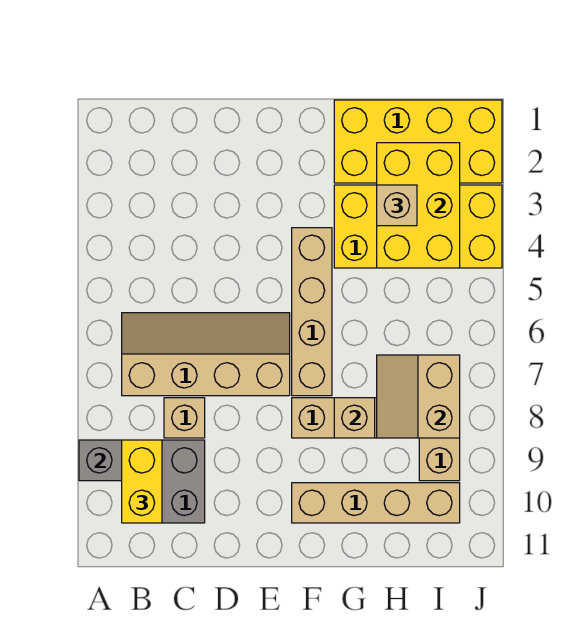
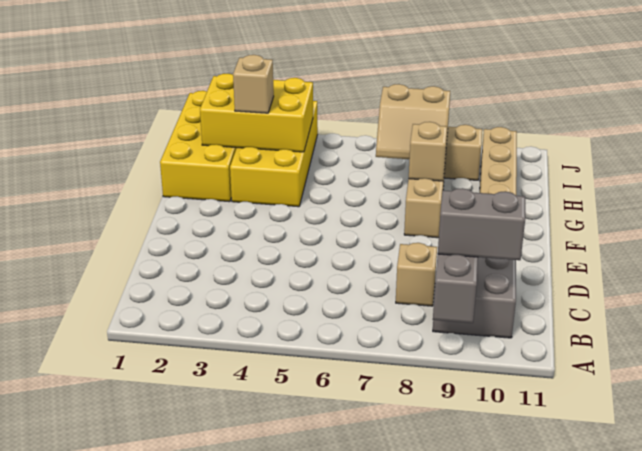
tan 2x4 slope [122,313,290,396] -> none
yellow 1x2 brick [122,440,162,523] -> grey 1x2 brick [438,188,525,260]
tan 1x4 brick [292,228,332,396] -> none

